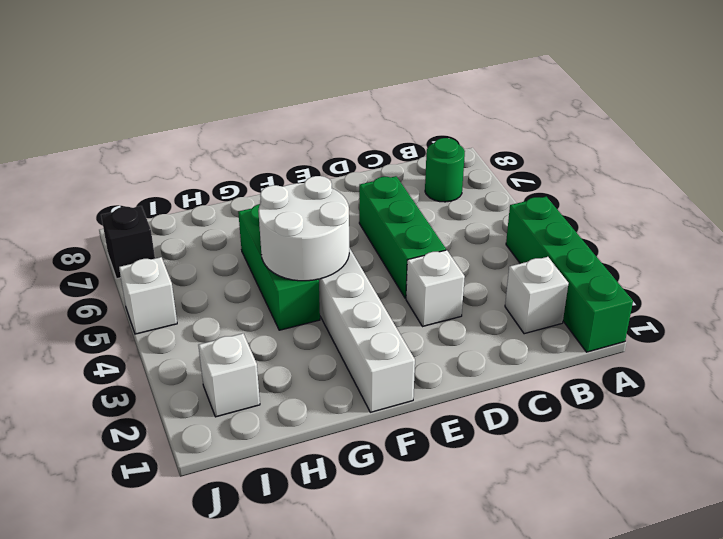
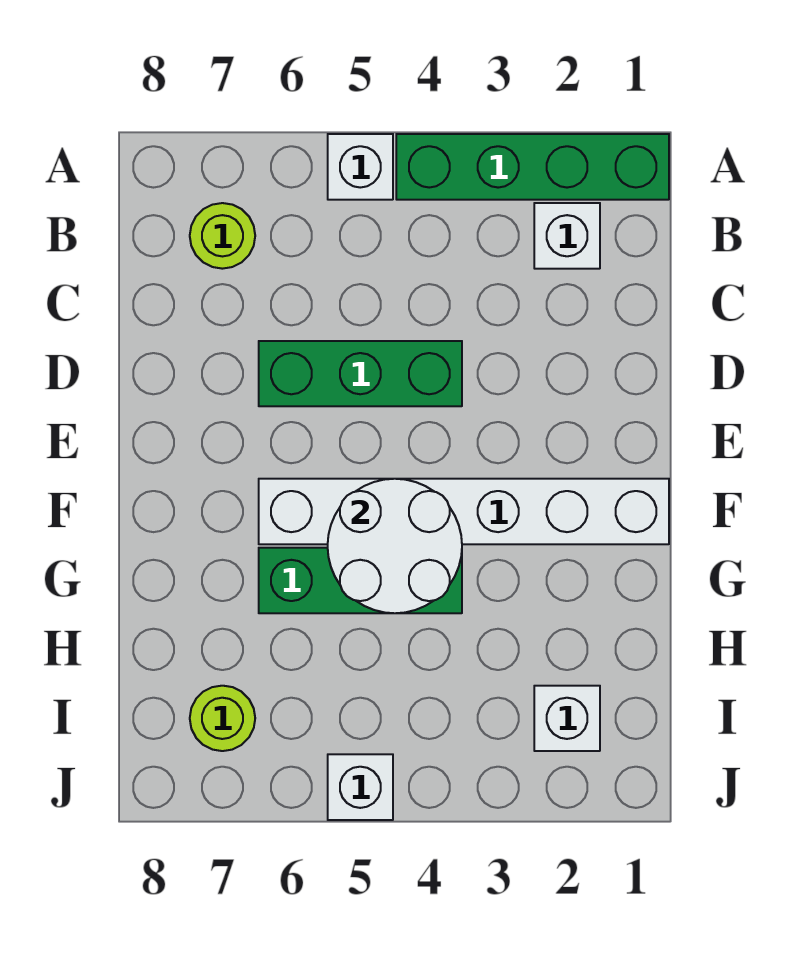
green 1x1 round brick [425,138,465,202] -> lime 1x1 round brick [190,203,255,269]
white 1x1 brick [406,250,465,327] -> white 1x1 brick moved to [328,134,393,200]
none -> lime 1x1 round brick [190,686,255,751]
black 1x1 brick [101,206,155,279] -> none

